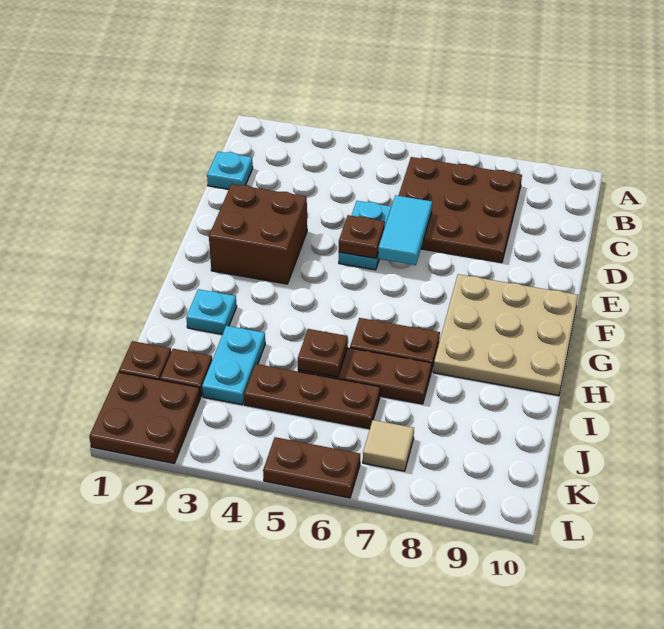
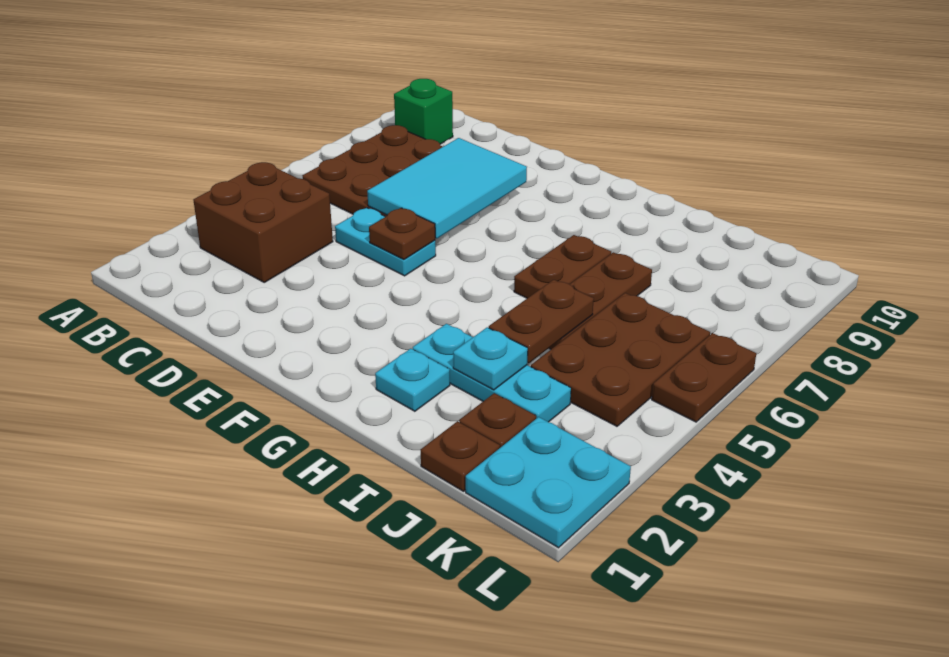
none -> green 1x1 brick [394,79,453,144]
cyan 1x1 plate [207,152,253,189] -> cyan 1x1 plate moved to [453,327,528,390]
cyan 1x2 tile [378,195,432,265] -> cyan 2x3 tile [367,138,527,239]
brown 2x2 brick [209,184,307,284] -> brown 2x2 brick moved to [193,162,333,282]
tan 3x3 plate [433,274,578,395] -> none
cyan 1x2 plate [202,326,265,405] -> cyan 1x3 plate [413,324,571,422]
brown 1x1 plate [298,329,348,377] -> brown 1x2 plate [489,280,594,363]
brown 1x3 plate [244,364,380,429] -> brown 2x3 plate [531,293,710,426]
brown 2x2 plate [89,372,200,463] -> cyan 2x2 plate [466,417,631,548]
tan 1x1 tile [363,420,414,471] -> none

